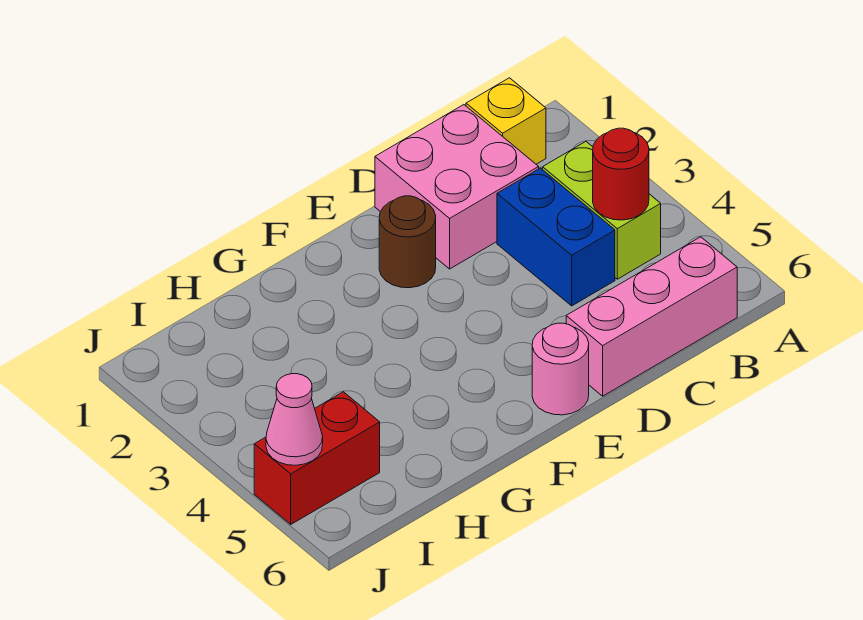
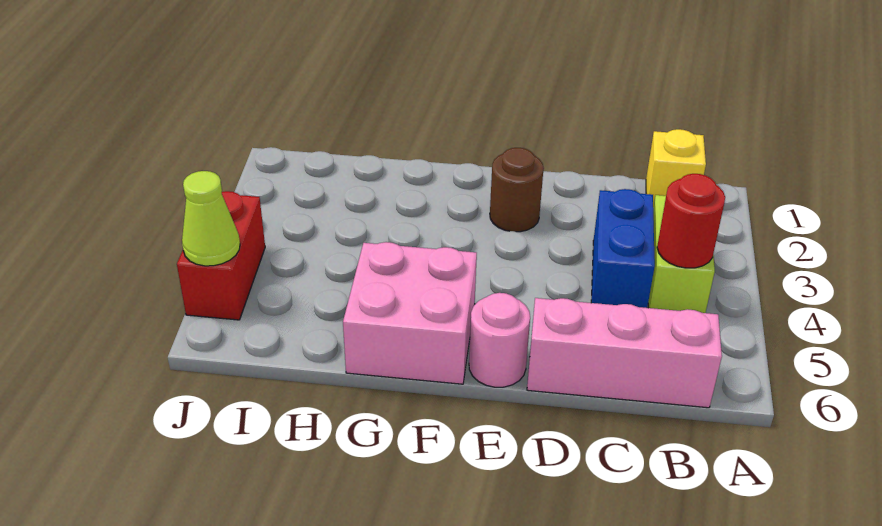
pink 2x2 brick [375,105,539,269] -> pink 2x2 brick moved to [343,242,477,384]
red 1x2 brick [254,392,380,524] -> red 1x2 brick turned to [177,191,265,320]
pink 1x1 cone [266,374,323,465] -> lime 1x1 cone [182,171,240,266]

